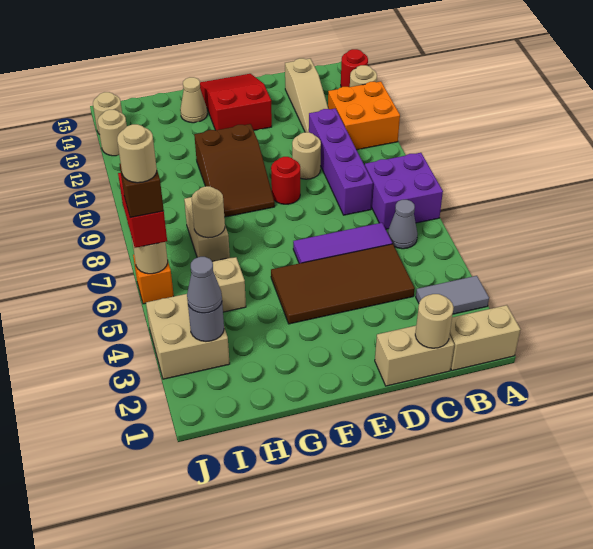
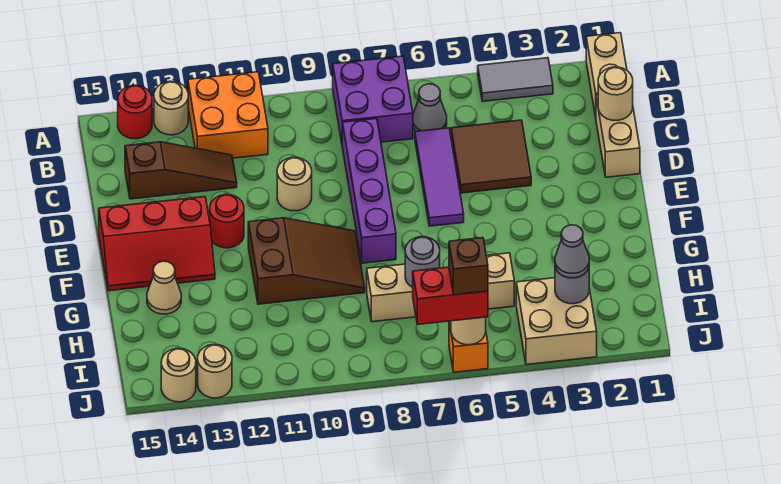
grey 1x2 tile [416,276,489,314] -> grey 1x2 tile turned to [478,58,553,101]
brown 2x4 tile [271,244,415,324] -> brown 2x2 tile [451,120,531,193]
purple 1x4 brick [309,108,373,215] -> purple 1x4 brick turned to [342,119,396,263]
tan 1x3 slope [285,58,328,132] -> brown 1x3 slope [125,142,237,199]
red 1x1 round brick [271,157,300,204] -> red 1x1 round brick moved to [210,194,244,248]
red 2x3 slope [200,74,272,130] -> red 2x3 slope turned to [99,197,215,291]
tan 1x1 round brick [192,186,225,238] -> grey 1x1 round brick [405,237,440,288]
tan 1x1 round brick [117,124,157,183] -> none

